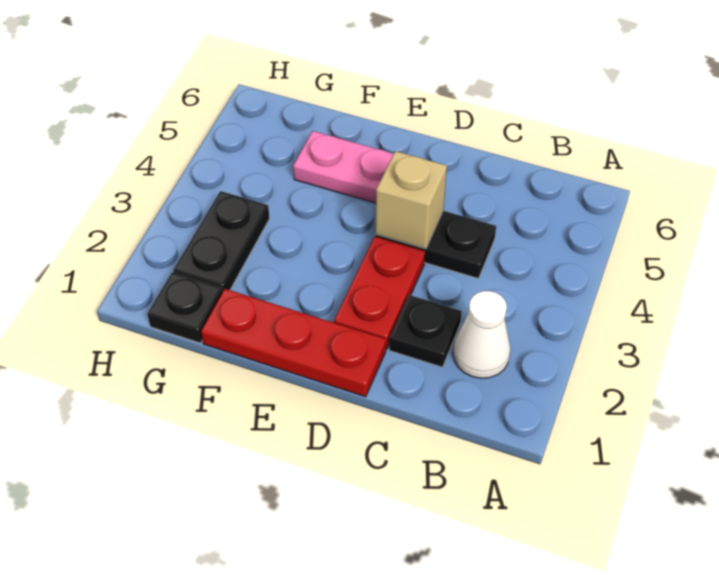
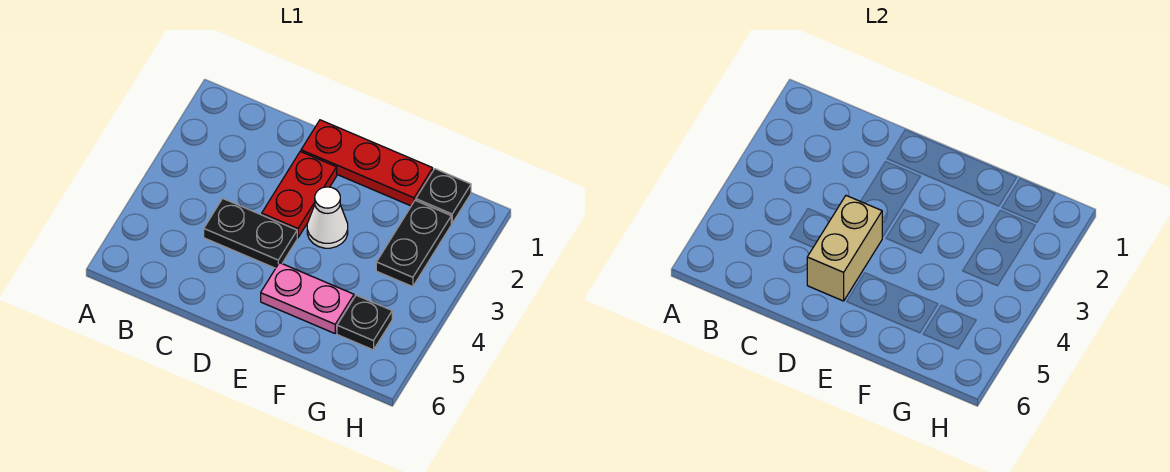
white 1x1 cone [453,291,510,378] -> white 1x1 cone moved to [307,187,348,248]
black 1x1 plate [389,295,462,367] -> black 1x1 plate moved to [337,295,392,350]
tan 1x1 brick [375,151,447,249] -> tan 1x2 brick [807,196,882,301]

